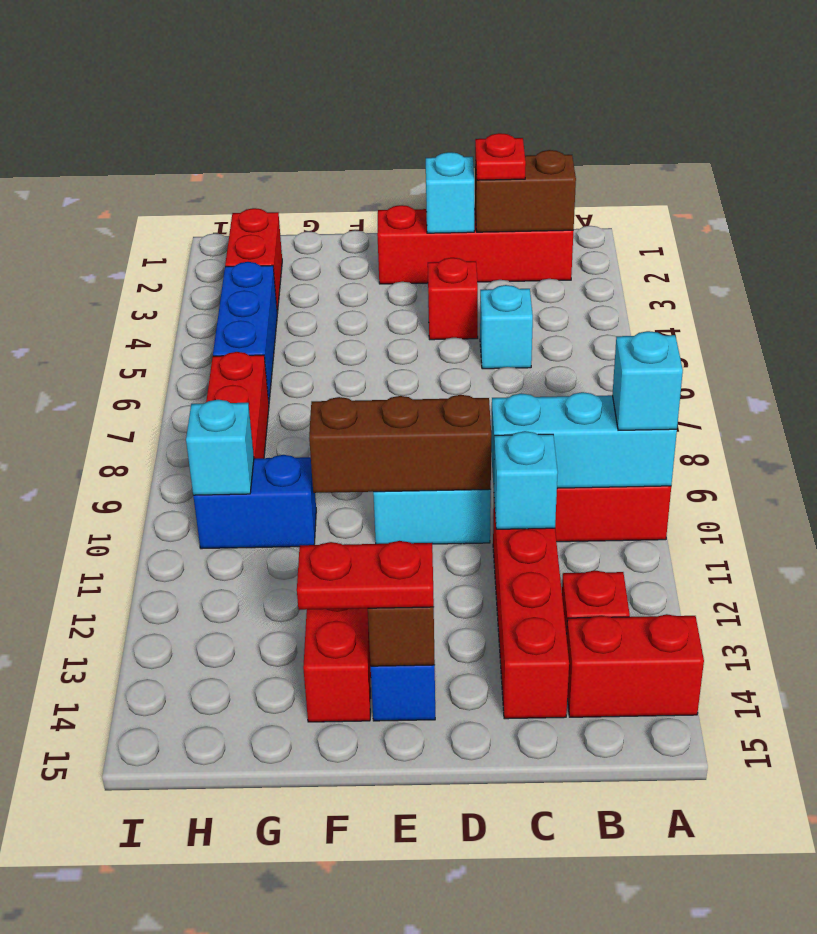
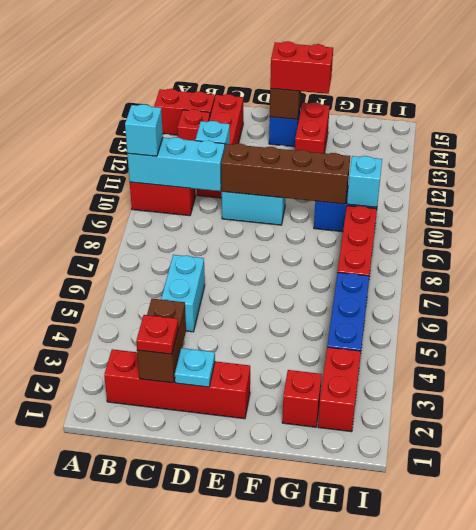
brown 1x2 brick [475,150,576,232] -> brown 1x2 brick turned to [137,299,186,383]
cyan 1x1 brick [480,285,533,369] -> cyan 1x2 brick [161,255,205,332]
cyan 1x1 brick [426,152,474,233] -> cyan 1x1 plate [175,348,215,387]
red 1x1 brick [428,258,478,340] -> red 1x1 brick moved to [282,370,322,427]
brown 1x3 brick [309,395,491,493] -> brown 1x4 brick [221,144,350,204]
red 1x2 plate [297,541,434,610] -> red 1x2 brick [270,41,333,94]

